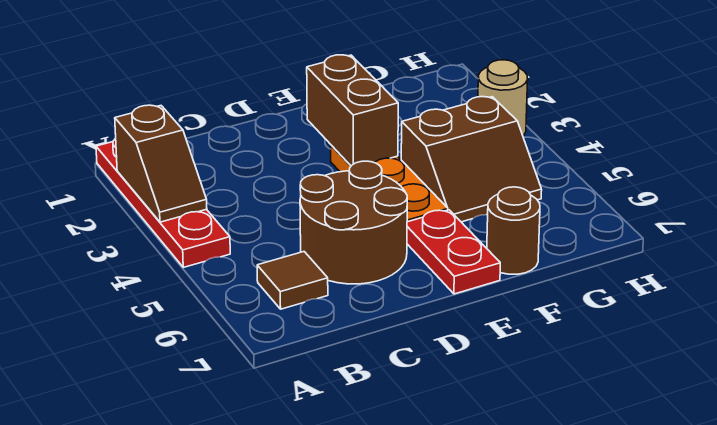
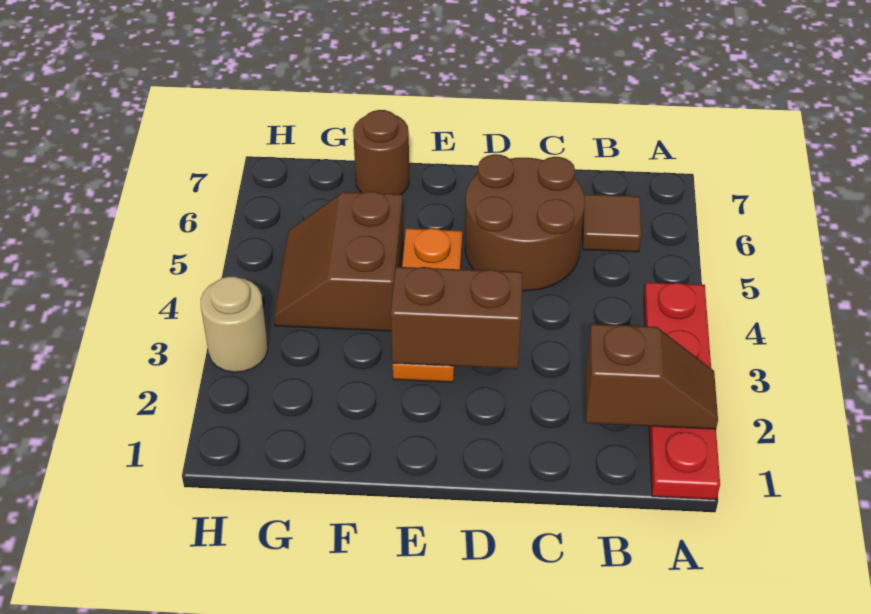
brown 1x2 slope [115,105,207,222] -> brown 1x2 slope turned to [586,324,718,429]
brown 1x2 brick [307,55,398,166] -> brown 1x2 brick turned to [391,267,522,369]
red 1x2 plate [407,210,500,294] -> none
brown 2x2 slope [401,97,542,222] -> brown 2x2 slope turned to [274,191,403,331]

